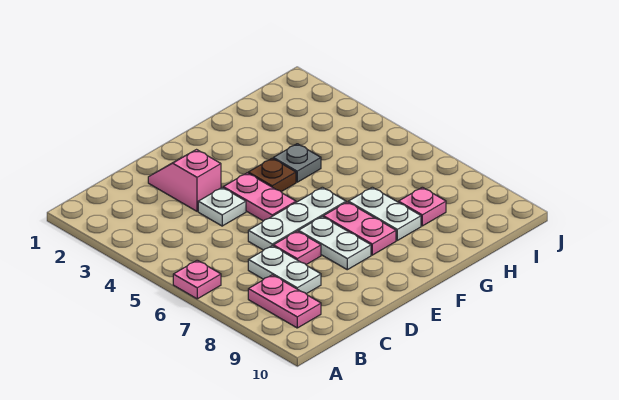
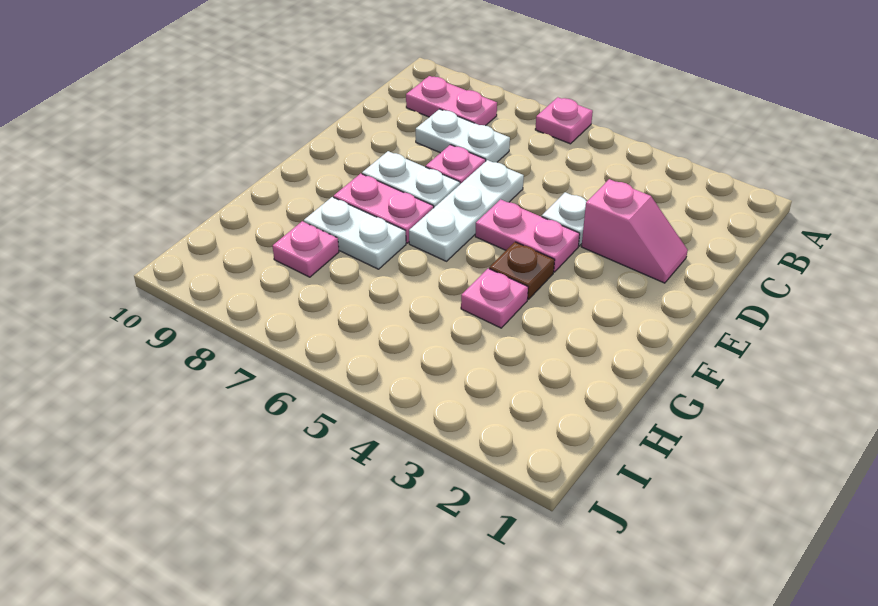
grey 1x1 plate [273,144,321,182] -> pink 1x1 plate [461,268,528,328]

